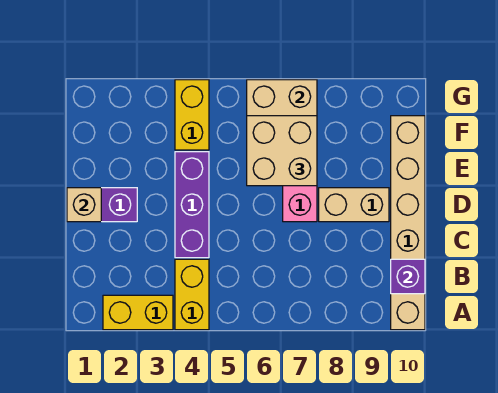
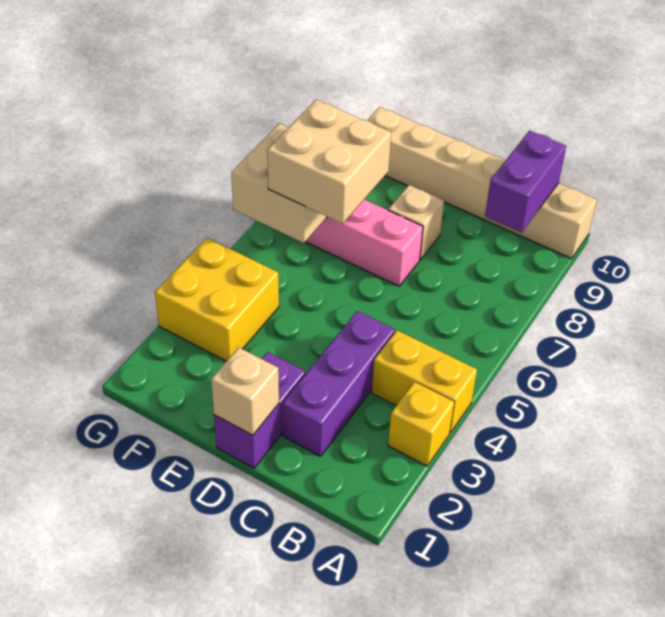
yellow 1x2 brick [103,295,173,330] -> yellow 1x1 brick [388,382,454,466]
purple 1x1 brick [391,259,425,294] -> purple 1x2 brick [485,131,566,233]
purple 1x3 brick [175,152,209,258] -> purple 1x3 brick turned to [282,311,395,456]
tan 1x2 brick [319,188,389,222] -> tan 1x1 brick [388,185,444,260]
yellow 1x2 brick [175,80,209,150] -> yellow 2x2 brick [155,238,279,361]

